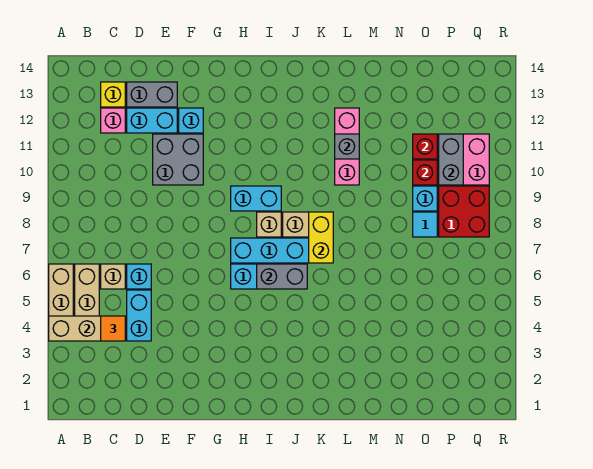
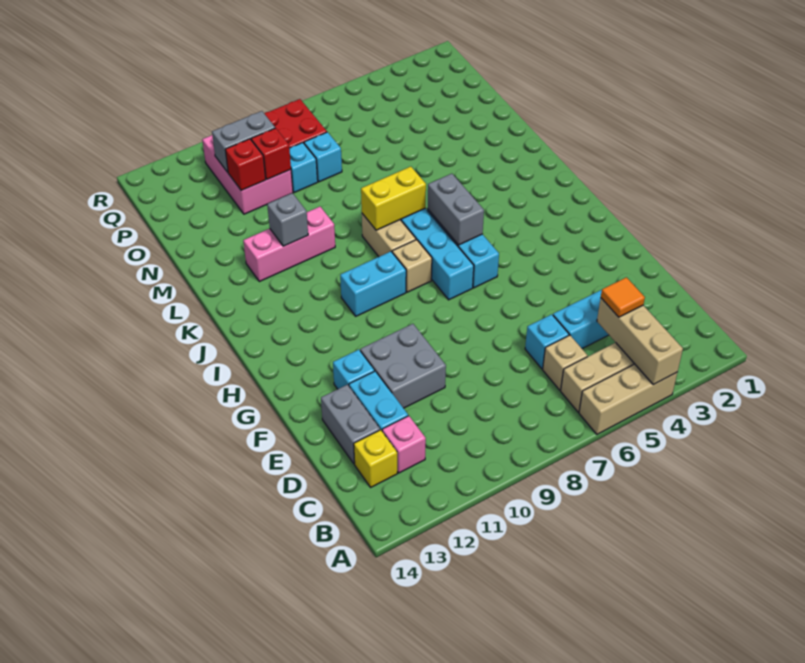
cyan 1x2 brick [231,186,281,211] -> cyan 1x2 brick turned to [340,252,406,316]
cyan 1x1 tile [413,212,437,237] -> cyan 1x1 brick [304,132,342,182]

